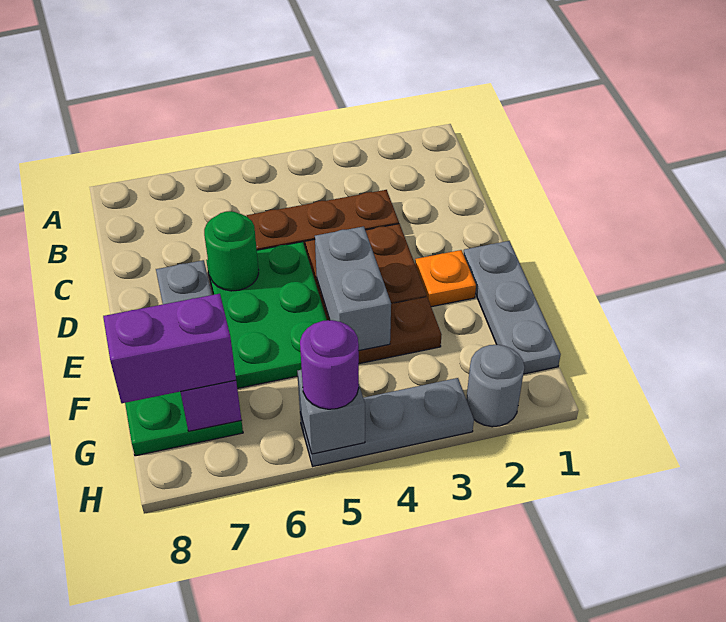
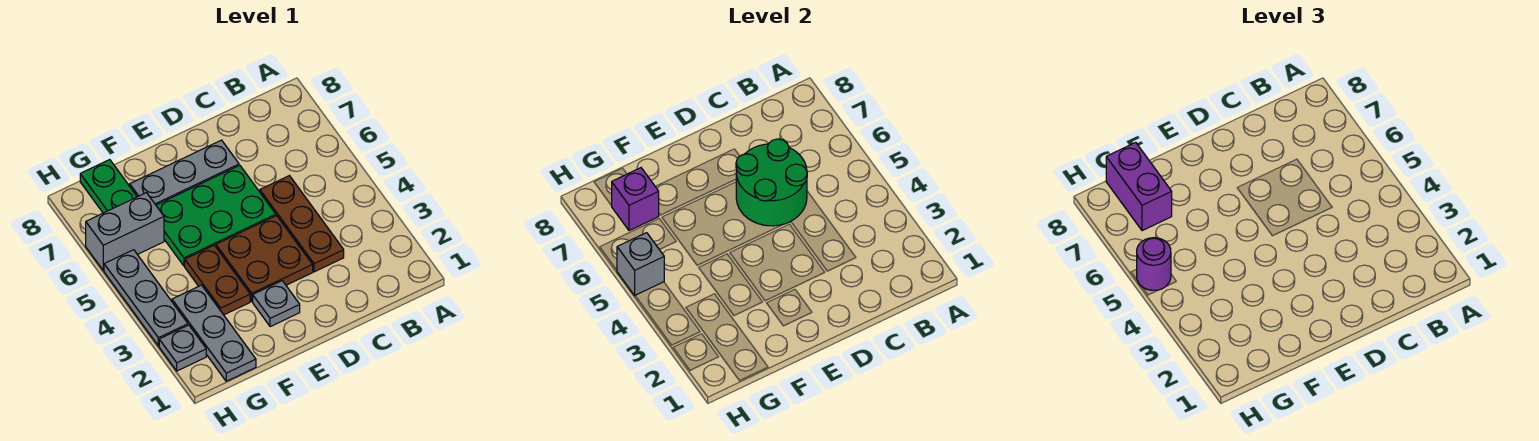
green 1x1 round brick [204,211,259,291] -> green 2x2 round brick [736,139,807,226]
grey 1x3 plate [463,241,561,374] -> grey 1x3 plate turned to [172,285,256,381]
orange 1x1 plate [415,250,476,307] -> grey 1x1 plate [253,281,300,327]
grey 1x2 brick [315,226,391,350] -> grey 1x2 brick moved to [86,193,164,270]
grey 1x1 round brick [466,345,524,427] -> grey 1x1 plate [159,325,206,371]

